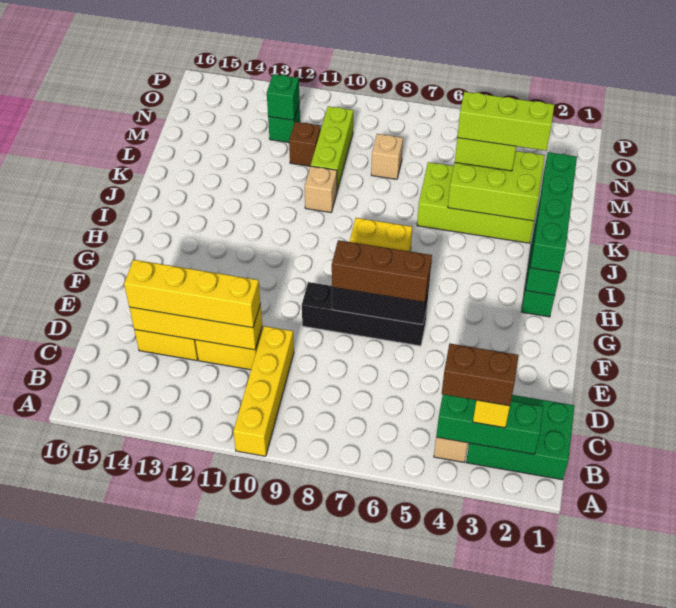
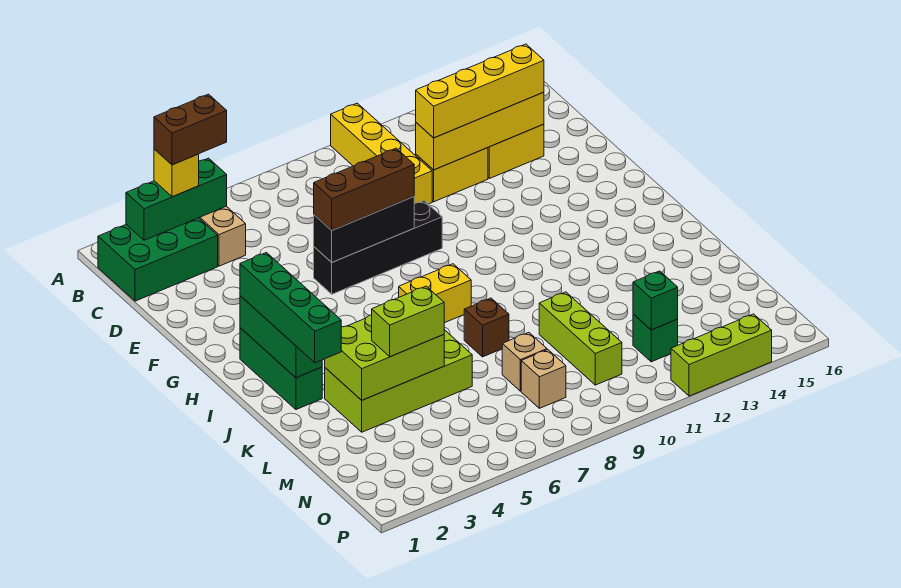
tan 1x1 brick [305,166,337,213] -> tan 1x1 brick moved to [521,350,566,408]
lime 1x3 brick [457,92,554,151] -> lime 1x3 brick moved to [671,314,772,396]
brown 1x1 brick [289,122,321,166] -> brown 1x1 brick moved to [464,298,509,357]

